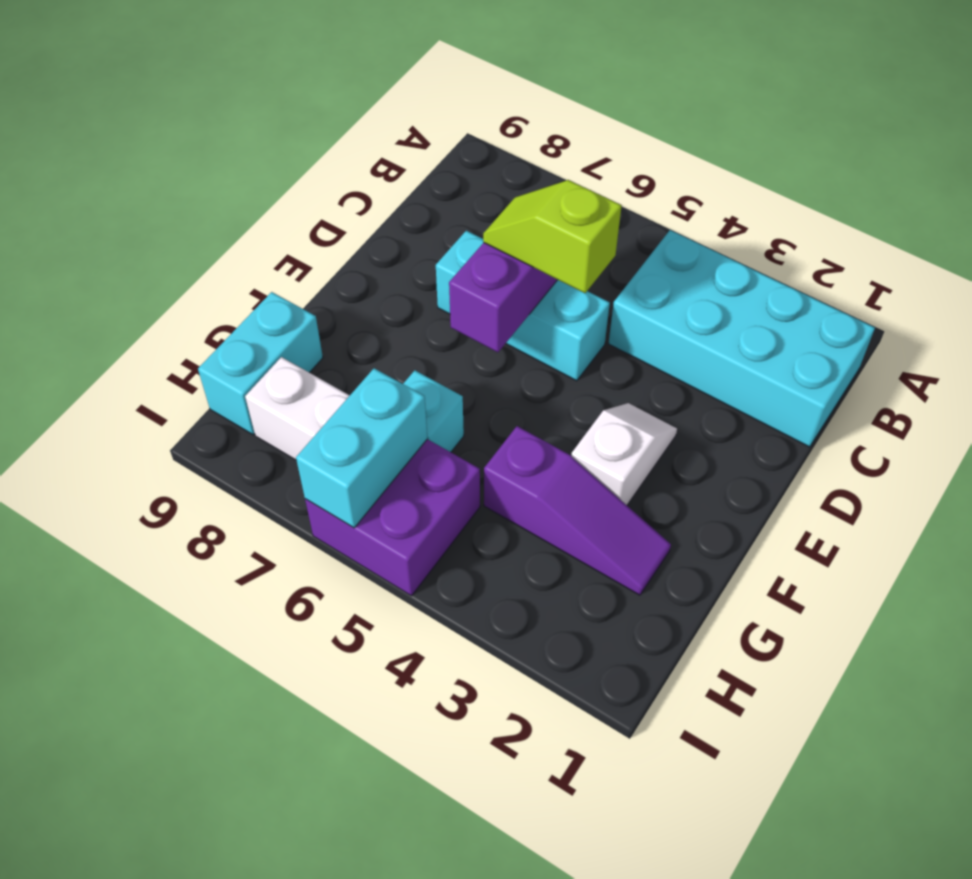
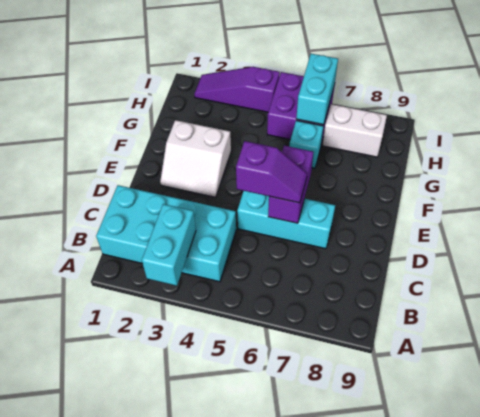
lime 1x2 slope [483,180,622,293] -> purple 1x2 slope [236,141,307,203]
white 1x2 slope [571,403,677,505] -> white 2x2 slope [160,120,231,197]
purple 1x3 slope [484,426,671,595] -> purple 1x3 slope moved to [194,67,280,112]
cyan 1x2 brick [198,292,323,435] -> cyan 1x2 brick moved to [142,204,196,286]

